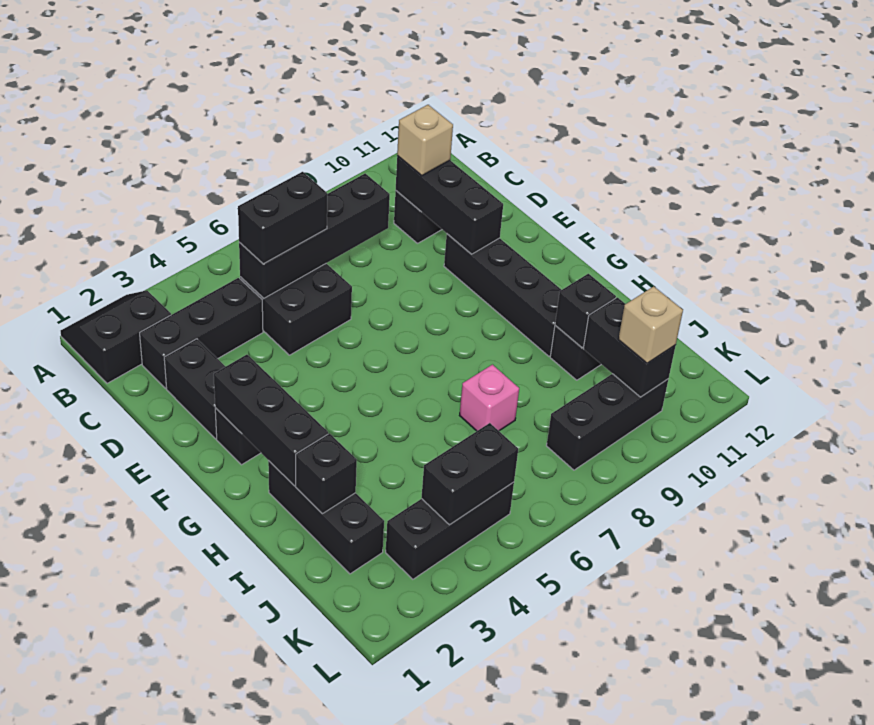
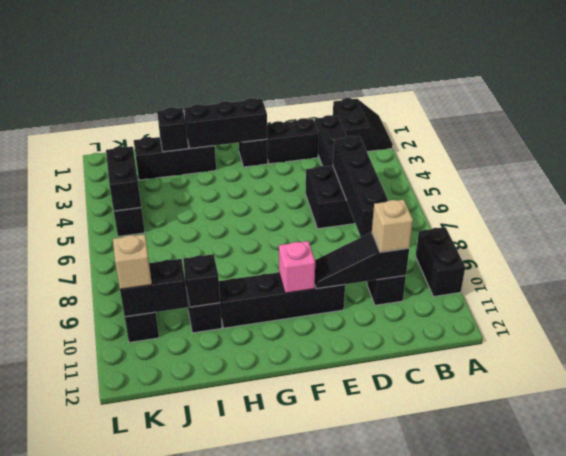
black 1x2 brick [238,172,327,264] -> black 1x2 brick moved to [415,227,465,296]
black 1x3 brick [396,156,503,254] -> black 1x3 slope [315,232,409,289]
pink 1x1 brick [460,365,519,431] -> pink 1x1 brick moved to [279,241,315,293]

